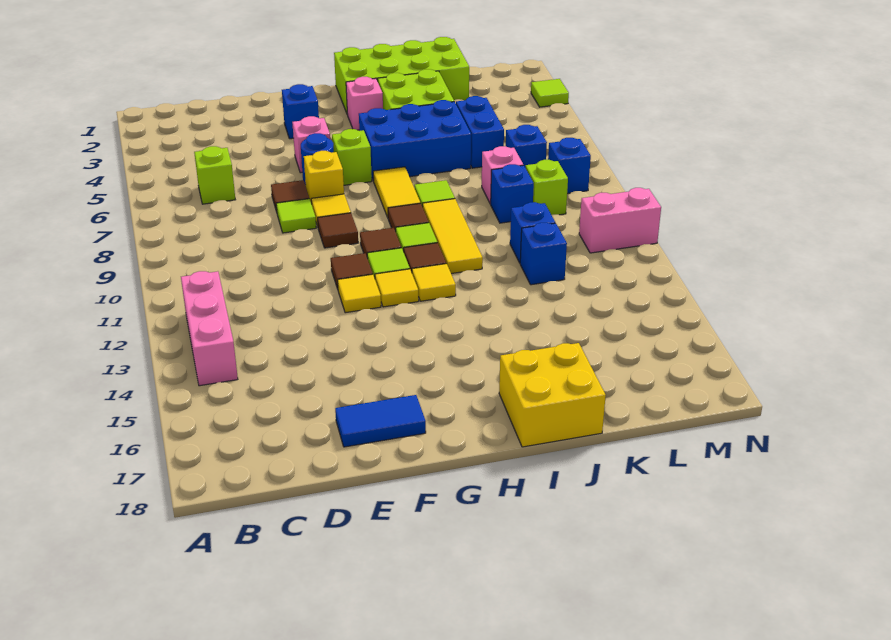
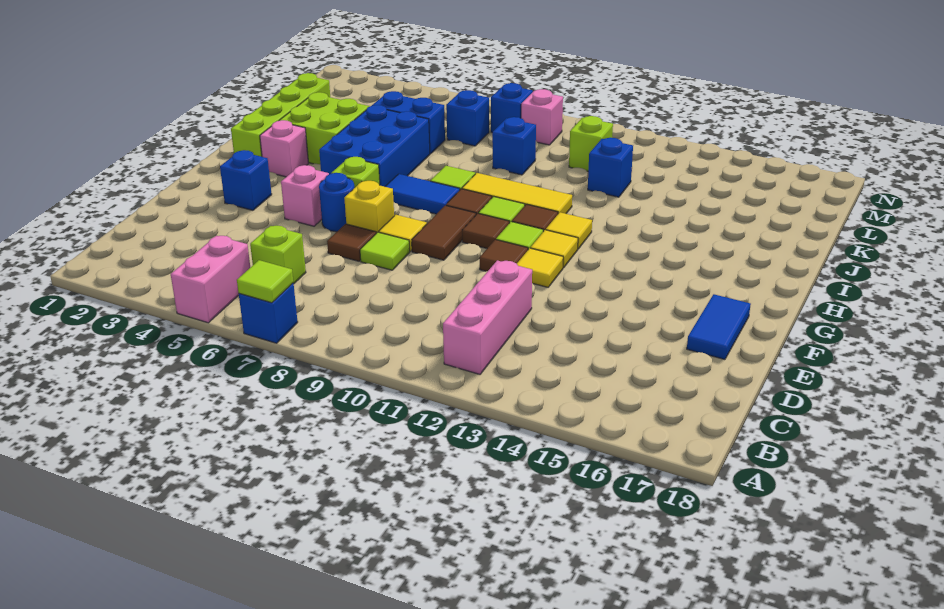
pink 1x3 brick [181,271,238,386] -> pink 1x3 brick turned to [443,260,532,374]
brown 1x1 tile [318,213,358,248] -> brown 1x2 tile [412,205,476,260]
lime 2x4 brick [334,37,469,115] -> lime 1x4 brick [231,73,330,157]
yellow 1x2 tile [373,167,421,217] -> blue 1x2 tile [385,174,460,214]
yellow 2x2 brick [499,343,606,447] -> none
pink 1x1 brick [482,146,523,204] -> pink 1x1 brick moved to [521,89,563,145]
blue 1x1 brick [510,202,555,263] -> blue 1x1 brick moved to [239,283,298,343]
lime 1x1 brick [526,160,568,215] -> lime 1x1 brick moved to [569,116,613,171]
pink 1x2 brick [579,188,661,253] -> pink 1x2 brick moved to [171,236,250,323]
lime 1x1 tile [531,79,569,107] -> lime 1x1 tile moved to [237,260,293,303]

